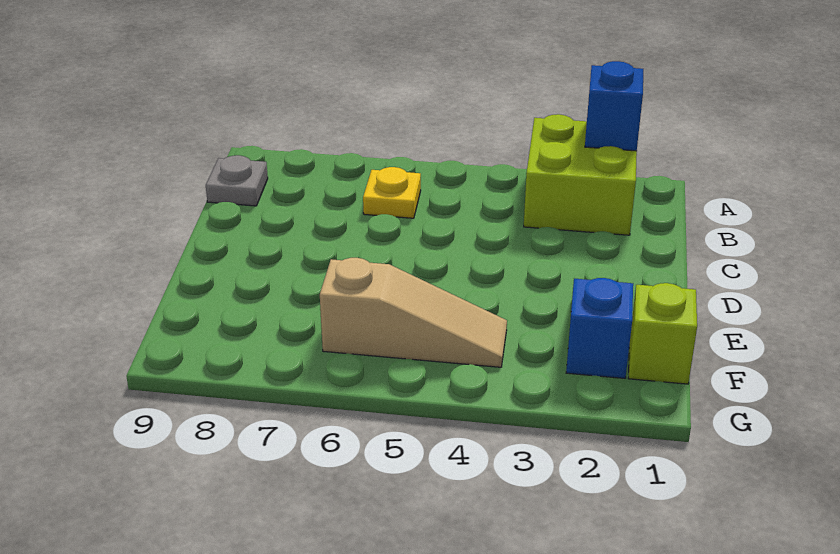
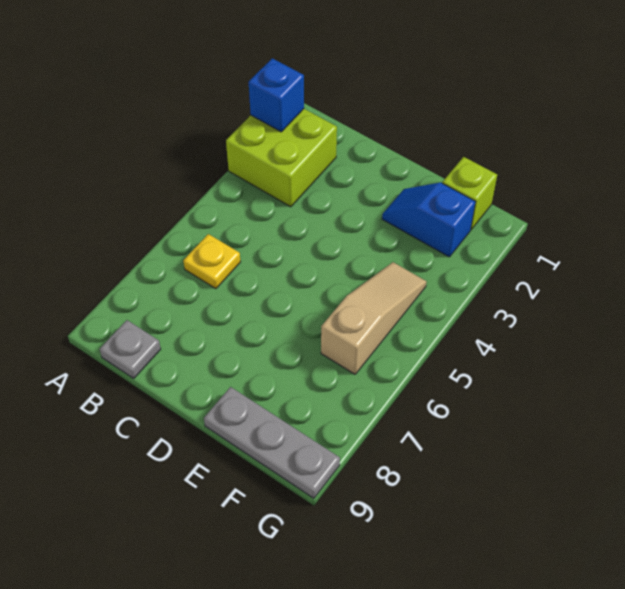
none -> grey 1x3 plate [204,387,340,498]

